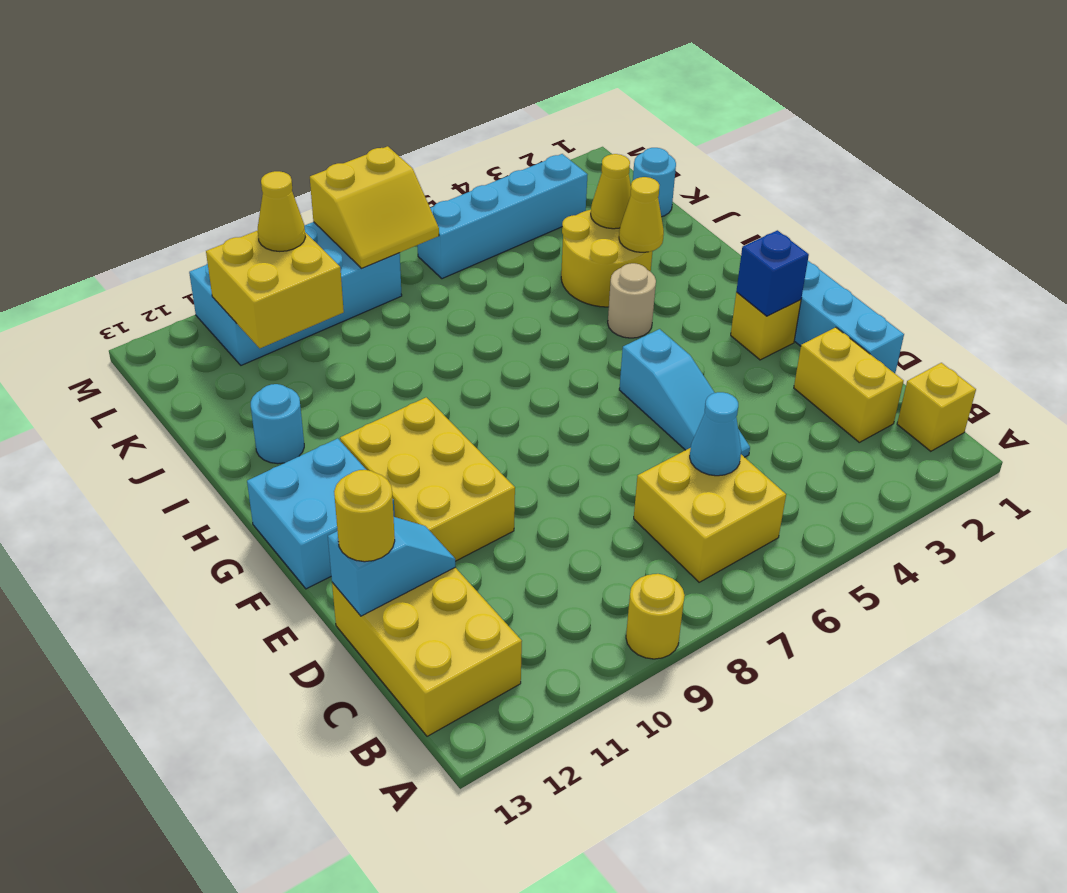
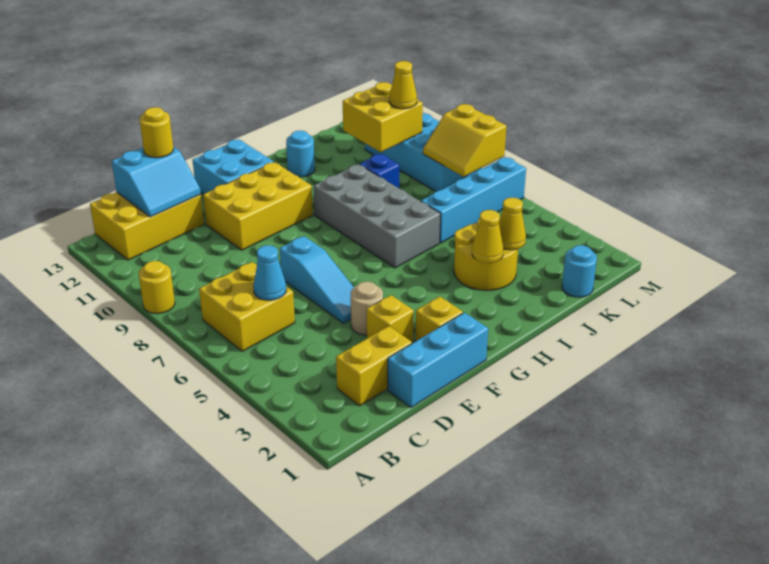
yellow 1x1 brick [897,363,976,451] -> yellow 1x1 brick moved to [367,295,414,342]
cyan 1x3 slope [619,329,750,457] -> cyan 1x3 slope turned to [280,236,354,323]
cyan 1x2 slope [328,517,455,616] -> cyan 2x2 slope [112,147,201,217]
blue 1x1 brick [736,230,809,316] -> blue 1x1 brick moved to [359,154,399,188]
tan 1x1 round brick [608,263,656,338] -> tan 1x1 round brick moved to [351,282,383,335]
none -> grey 2x4 brick [314,164,441,268]
cyan 1x4 brick [418,154,588,279] -> cyan 1x4 brick turned to [421,157,526,243]

